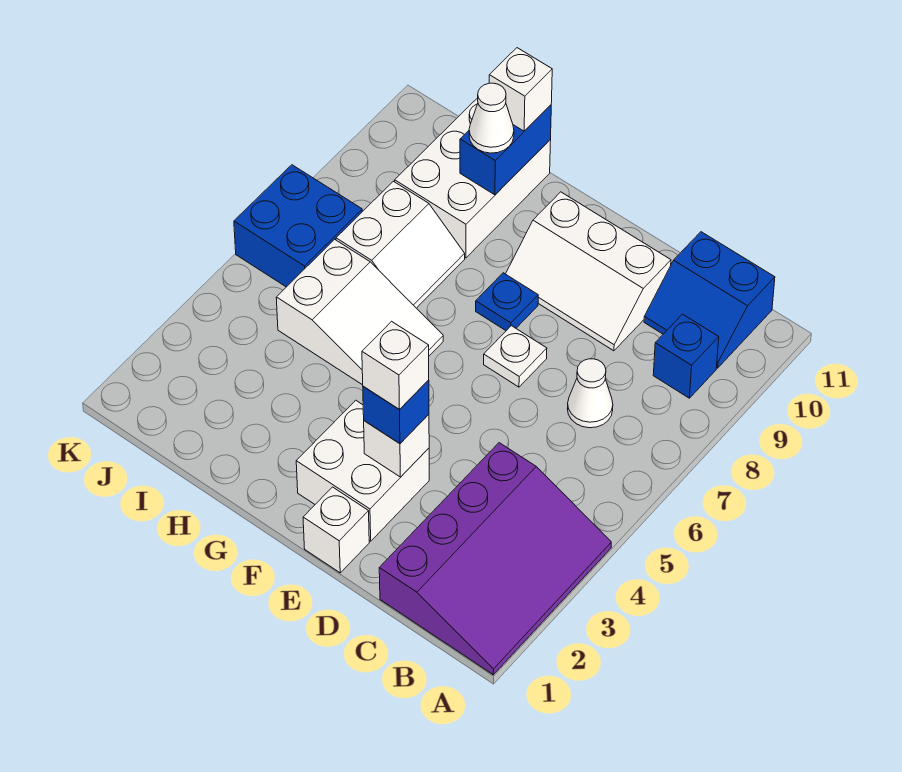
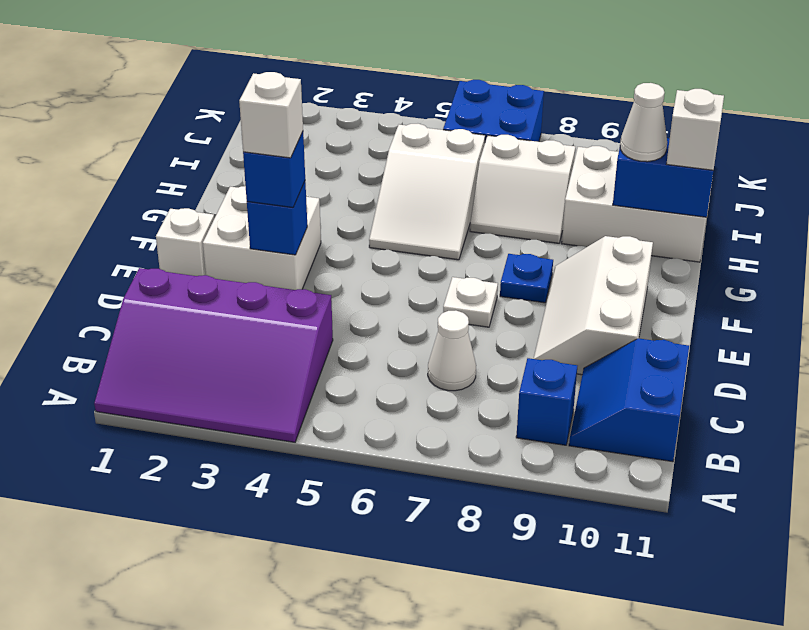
white 1x1 brick [364,414,429,477] -> blue 1x1 brick [247,182,307,255]

